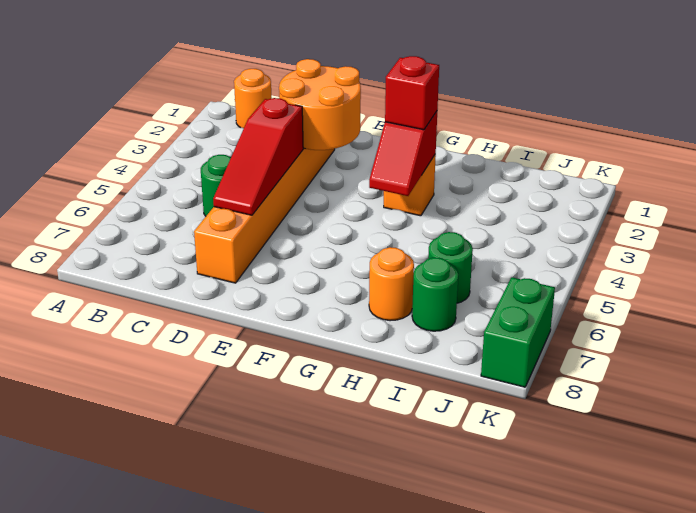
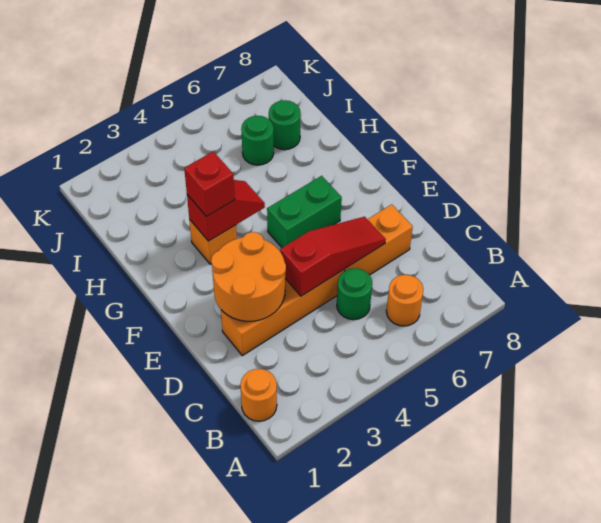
orange 1x1 round brick [369,247,414,321] -> orange 1x1 round brick moved to [386,275,423,326]
green 1x2 brick [481,277,555,387] -> green 1x2 brick moved to [267,176,342,248]

